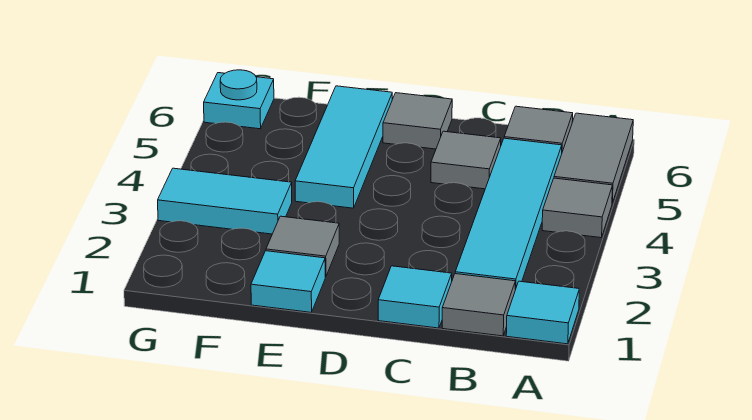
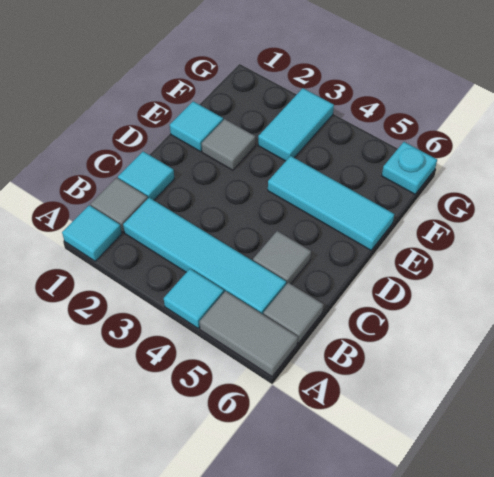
grey 1x1 tile [542,178,613,238] -> cyan 1x1 tile [164,269,224,328]
grey 1x1 tile [383,93,452,149] -> none

